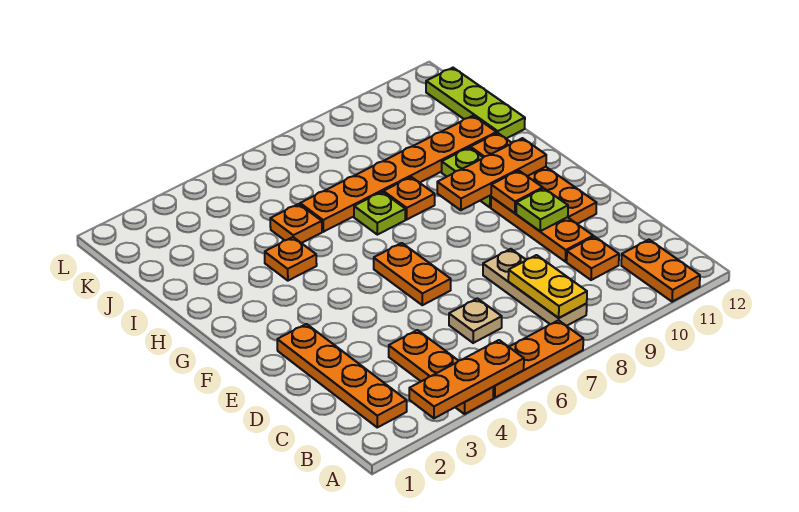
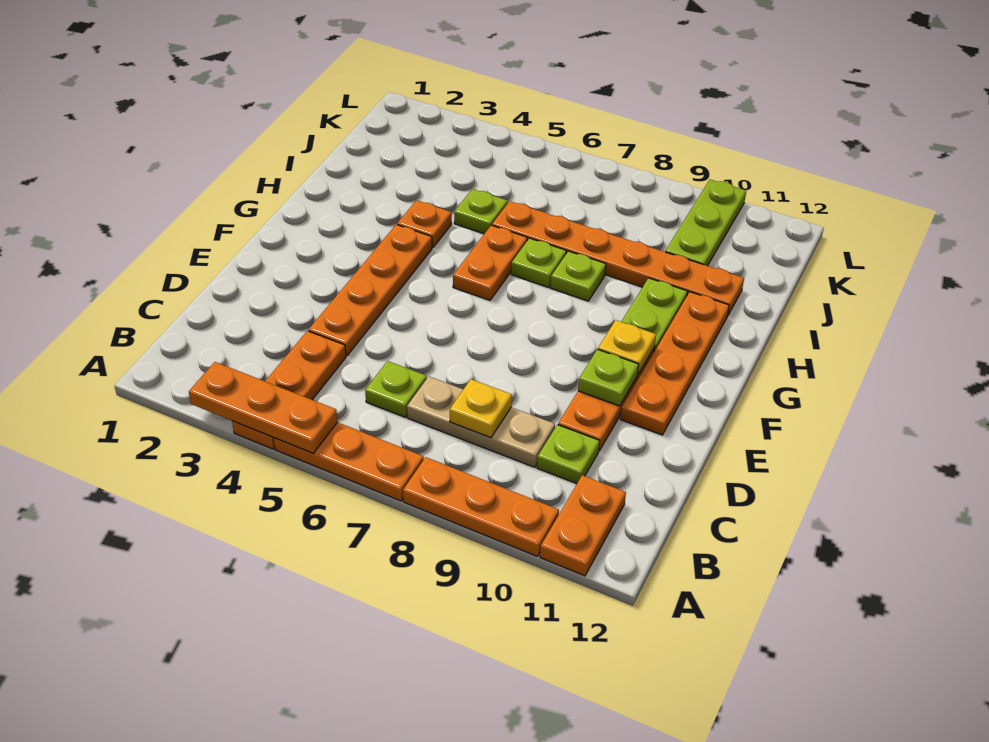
orange 1x4 plate [277,324,407,427] -> orange 1x4 plate moved to [308,225,432,356]
tan 1x3 plate [483,249,587,326] -> tan 1x3 plate turned to [407,377,555,467]
yellow 1x2 plate [508,255,587,318] -> yellow 1x1 plate [450,379,512,438]
tan 1x1 plate [449,298,502,343] -> lime 1x1 plate [365,361,427,417]
orange 1x1 plate [567,237,619,280] -> lime 1x1 plate [537,425,600,484]
orange 1x2 plate [374,243,451,305] -> orange 1x2 plate moved to [453,225,527,300]
orange 1x1 plate [491,171,543,213] -> yellow 1x1 plate [598,320,656,375]
orange 1x3 plate [437,138,546,210] -> orange 1x3 plate moved to [403,457,559,557]
orange 1x1 plate [383,177,435,219] -> lime 1x1 plate [550,251,606,301]
orange 1x1 plate [270,204,322,243] -> lime 1x1 plate [454,189,508,234]
lime 1x3 plate [426,68,525,138] -> lime 1x3 plate moved to [665,180,746,266]

